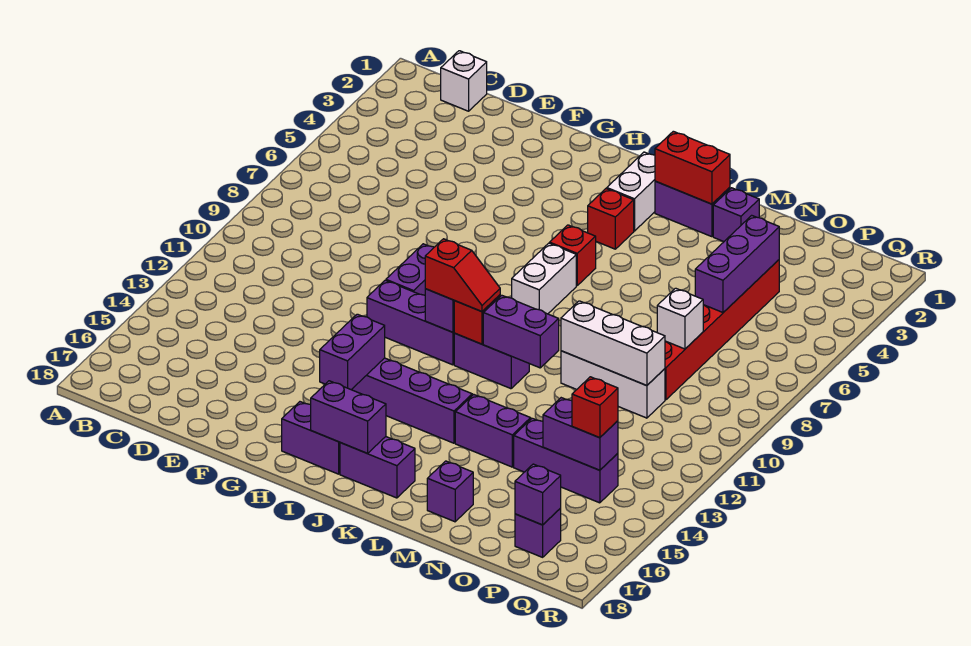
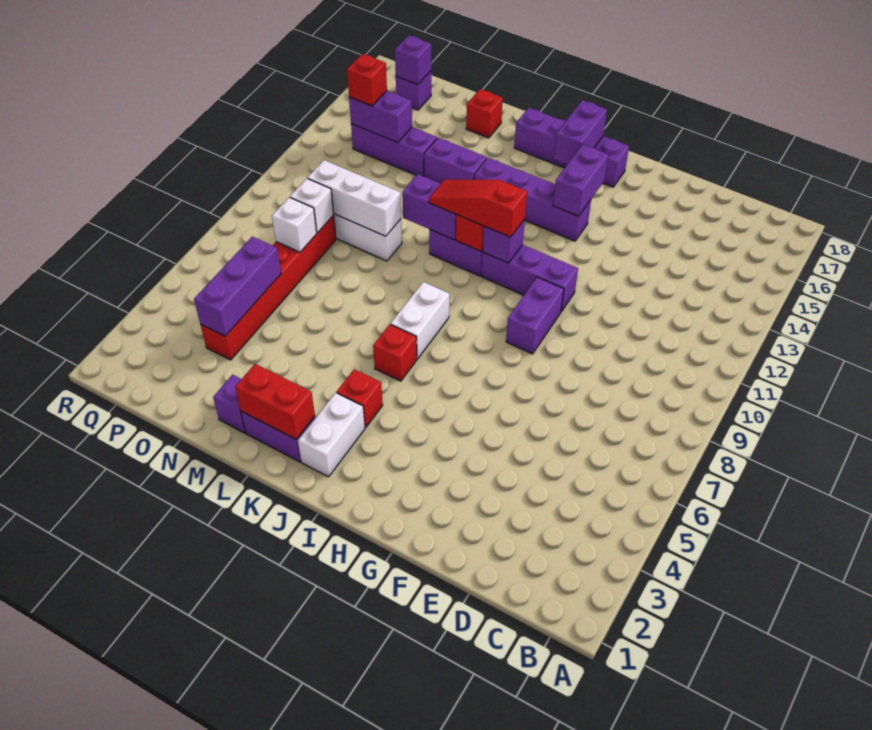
white 1x1 brick [441,51,487,111] -> white 1x1 brick moved to [290,178,334,233]
red 1x2 slope [425,239,500,312] -> red 1x3 slope [429,180,527,237]
purple 1x2 brick [311,381,386,453] -> purple 1x2 brick turned to [554,100,607,165]
purple 1x1 brick [427,461,473,522] -> red 1x1 brick [466,89,503,138]

